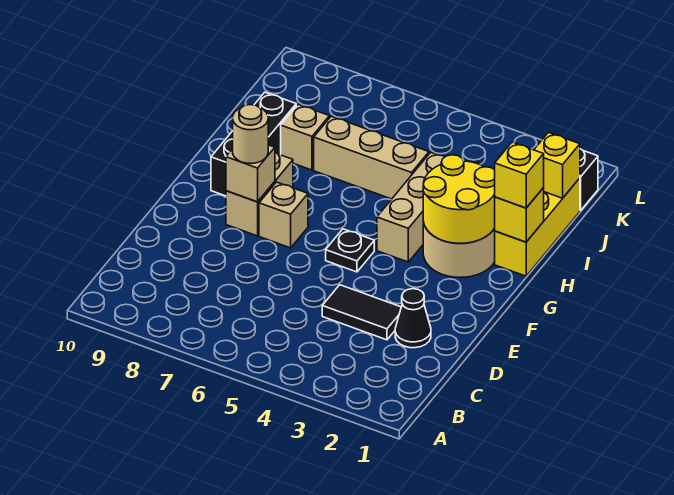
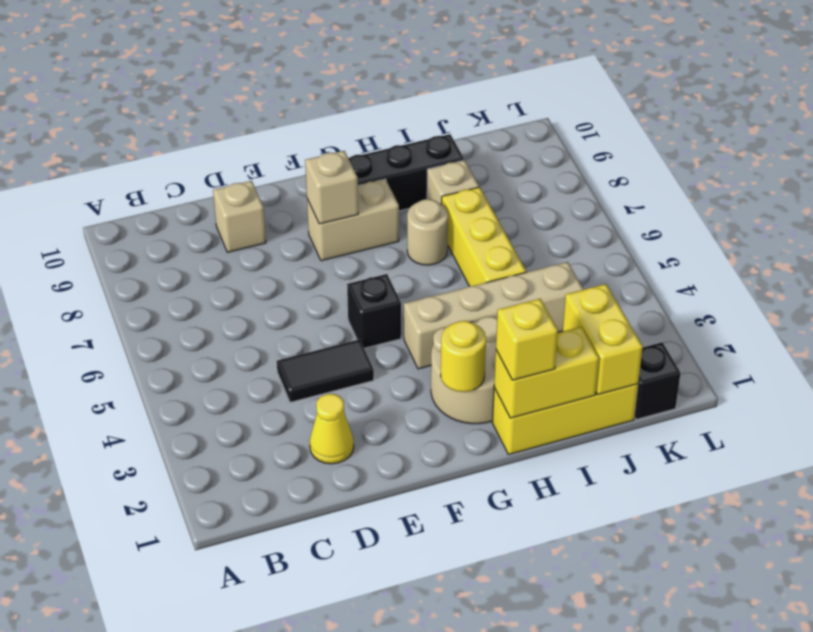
black 1x1 cone [395,289,431,348] -> yellow 1x1 cone [310,394,354,464]
black 1x2 tile [322,285,401,340] -> black 1x2 tile turned to [277,339,374,402]
black 1x1 plate [326,229,374,272] -> black 1x1 brick [347,274,401,348]
tan 1x1 brick [259,182,308,248] -> tan 1x1 brick moved to [213,181,266,252]
tan 1x1 round brick [233,105,268,164] -> tan 1x1 round brick moved to [407,199,448,265]
yellow 2x2 round brick [423,155,495,243] -> yellow 1x1 round brick [441,321,486,392]
tan 1x3 brick [377,152,444,262] -> tan 1x4 brick [404,262,584,369]
yellow 1x1 brick [495,188,544,242] -> yellow 1x2 brick [494,327,599,418]
tan 1x3 brick [314,116,429,199] -> yellow 1x3 brick [442,187,526,286]
yellow 1x1 brick [534,133,580,198] -> yellow 1x2 brick [563,284,643,395]

